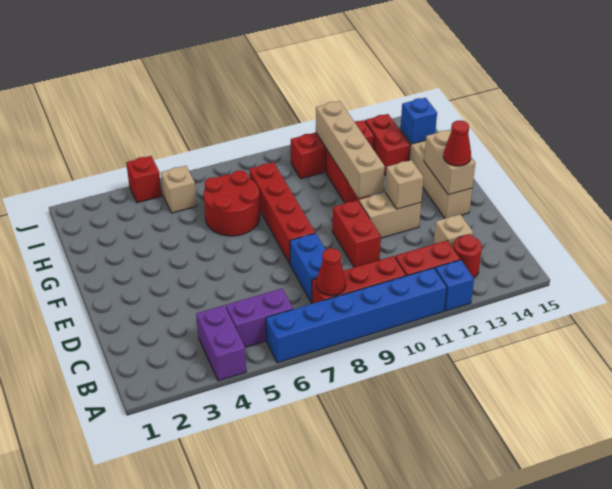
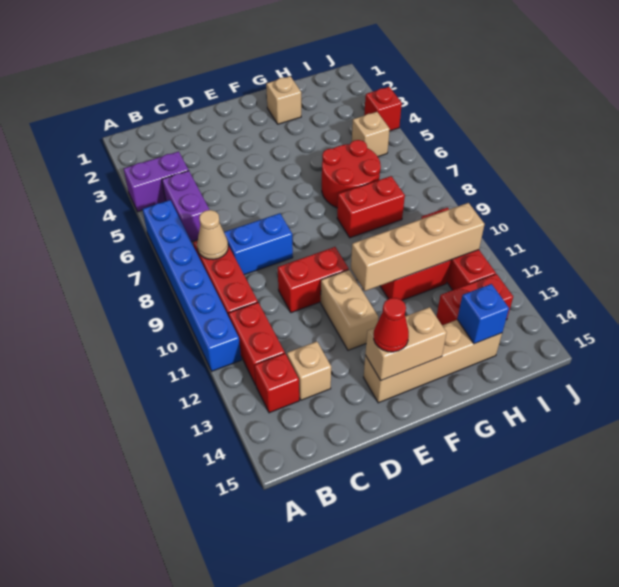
blue 1x1 brick [435,260,474,311] -> none
red 1x1 cone [317,248,346,296] -> tan 1x1 cone [197,210,228,260]
red 1x1 round brick [453,235,482,278] -> red 1x1 brick [254,354,299,413]
red 1x4 brick [249,162,315,264] -> red 1x2 brick [337,176,405,238]
tan 1x1 brick [385,160,423,209] -> tan 1x1 brick moved to [266,76,301,124]

